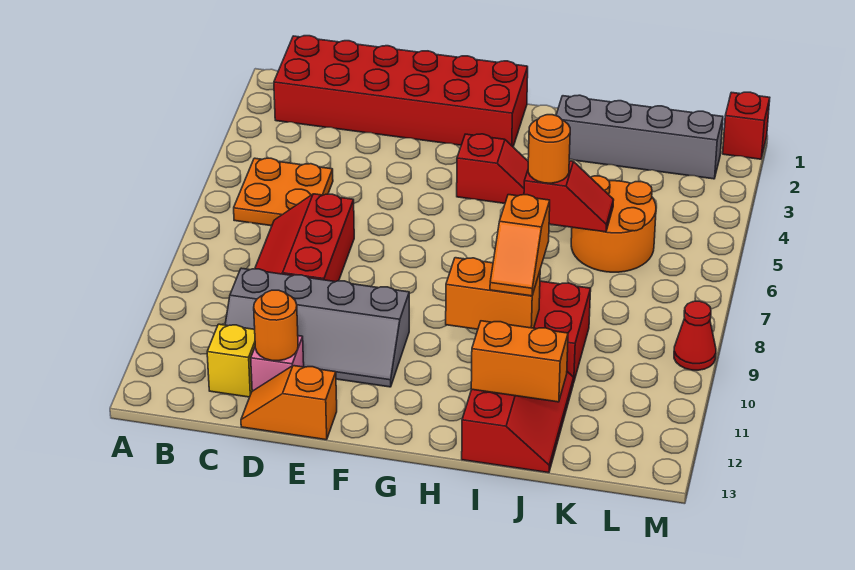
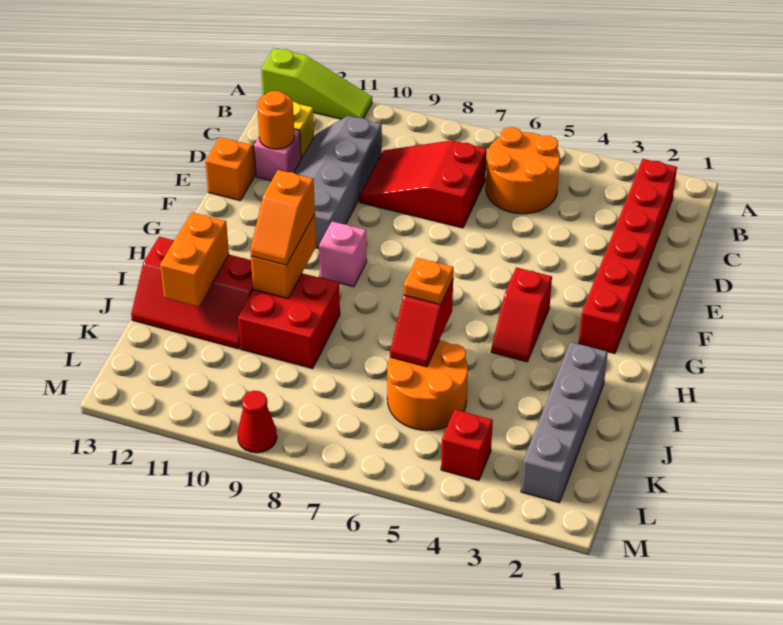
none -> lime 1x3 slope [261,48,372,119]
red 2x6 brick [274,36,528,146] -> red 1x6 brick [579,159,677,354]
orange 2x2 plate [234,158,333,226] -> orange 2x2 round brick [486,127,560,214]
red 2x3 slope [255,194,354,282] -> red 2x3 slope turned to [359,140,487,228]
none -> pink 1x1 brick [319,222,367,287]
orange 1x1 round brick [528,115,570,183] -> orange 1x1 plate [404,258,454,305]
orange 1x2 slope [490,195,550,296] -> orange 1x2 slope turned to [250,170,315,265]
red 1x1 brick [723,92,770,159] -> red 1x1 brick moved to [441,410,493,480]

